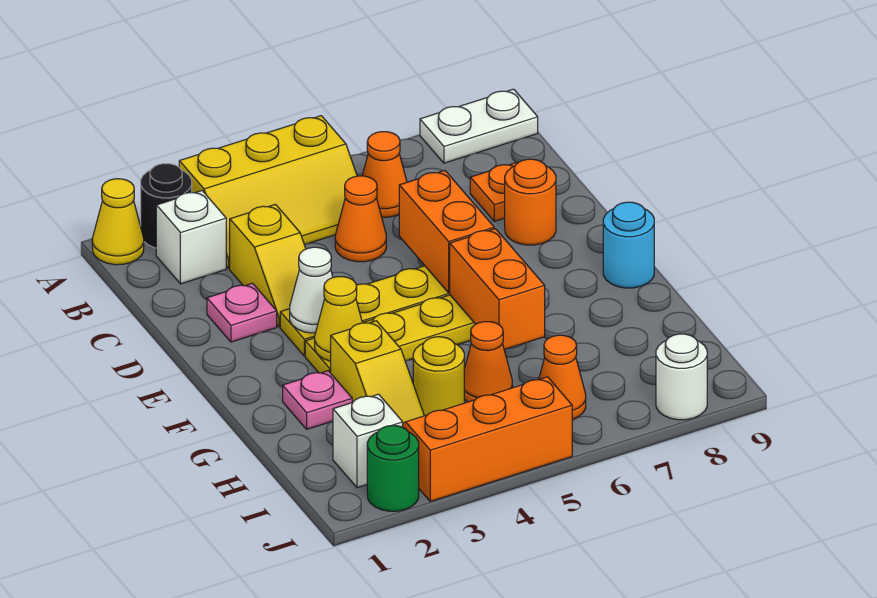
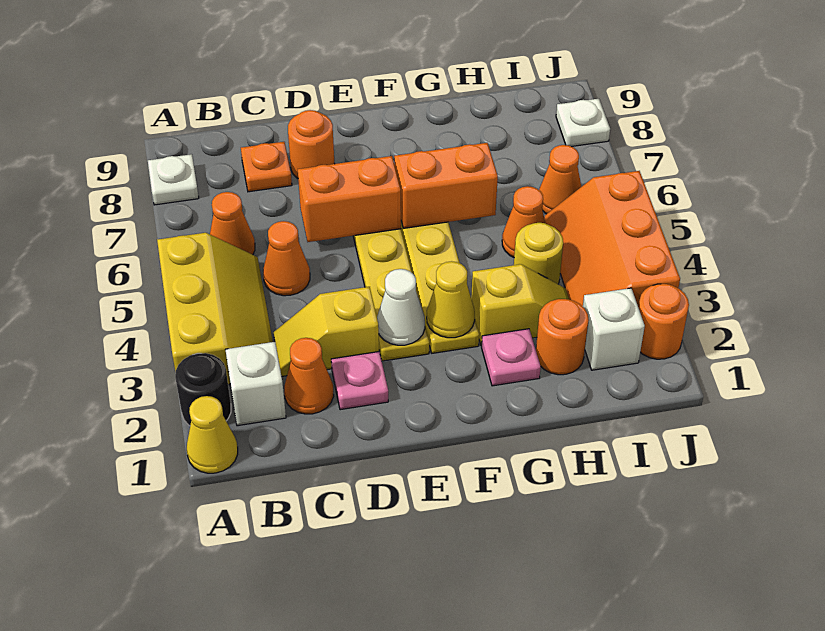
white 1x2 plate [420,89,538,163] -> white 1x1 plate [148,154,199,205]
none -> orange 1x1 cone [284,338,334,414]
yellow 1x2 slope [230,204,306,327] -> yellow 1x2 slope turned to [274,287,379,376]
cyan 1x1 round brick [603,202,654,288] -> none
none -> orange 1x1 round brick [536,299,589,375]
green 1x1 round brick [367,426,419,511] -> orange 1x1 round brick [638,284,689,359]
white 1x1 round brick [656,334,707,420] -> white 1x1 plate [556,99,610,147]

